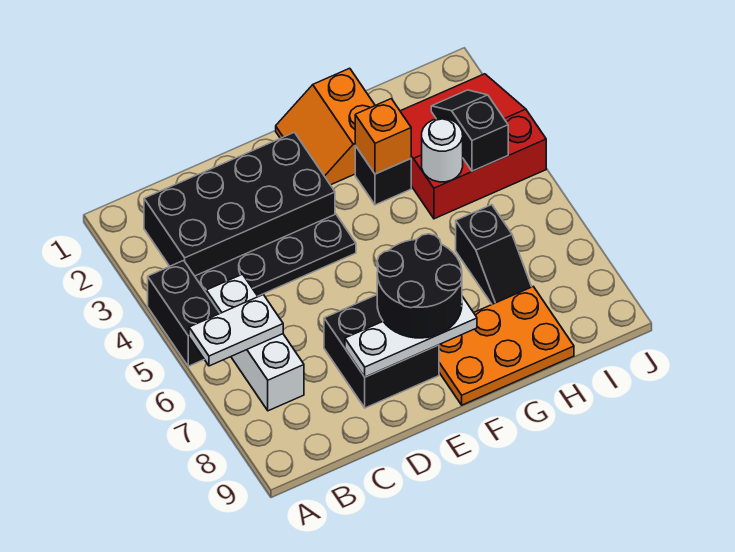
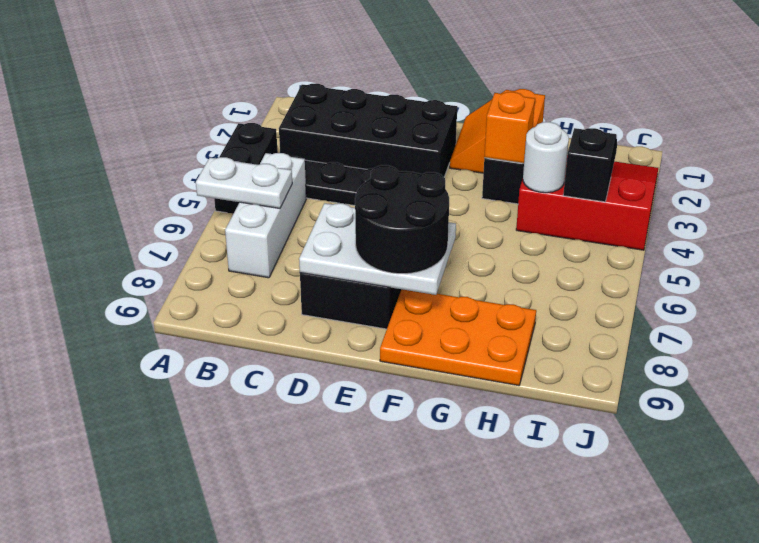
white 1x3 plate [345,296,477,377] -> white 2x3 plate [299,203,456,295]
black 1x2 slope [456,205,531,304] -> none

